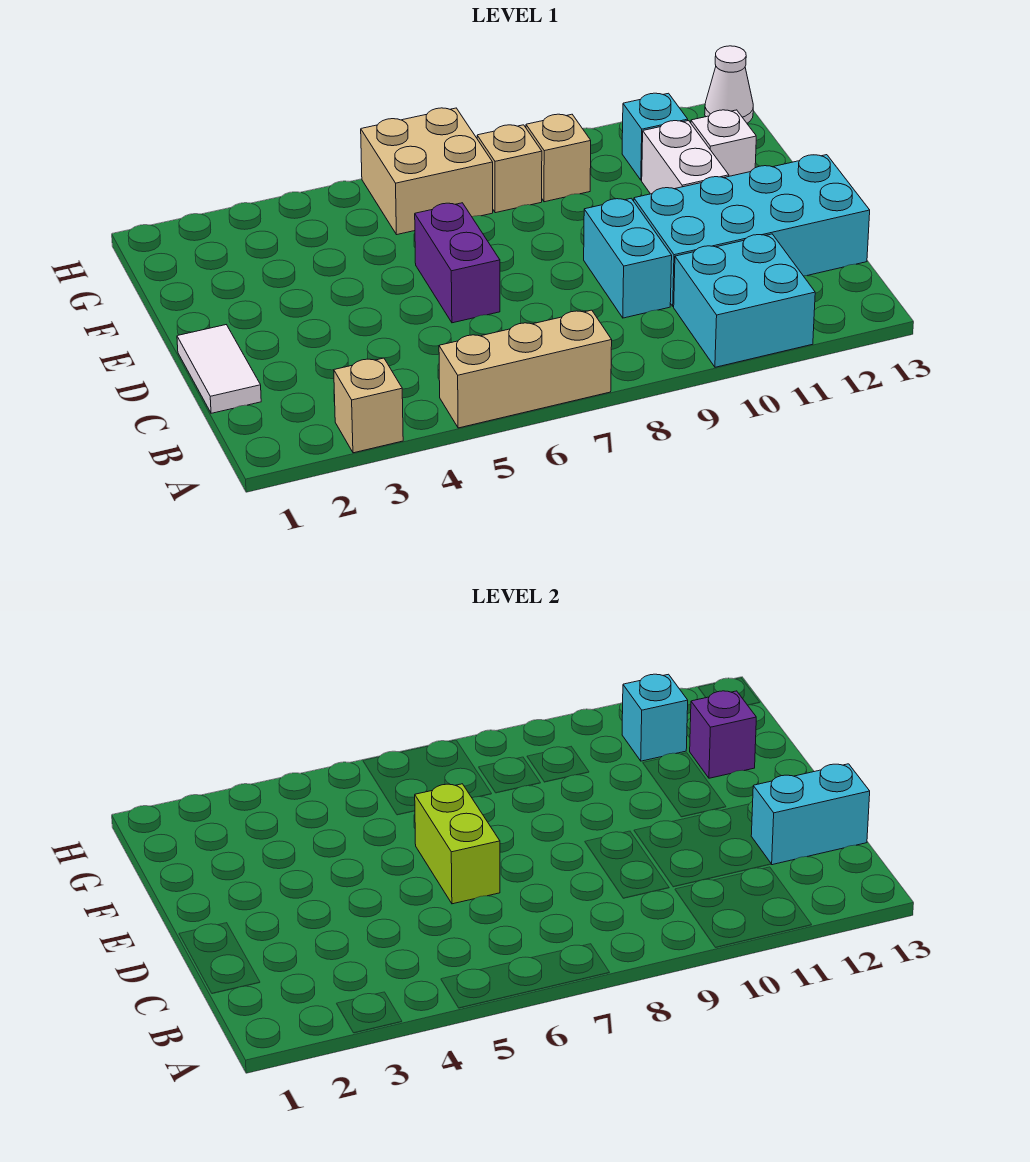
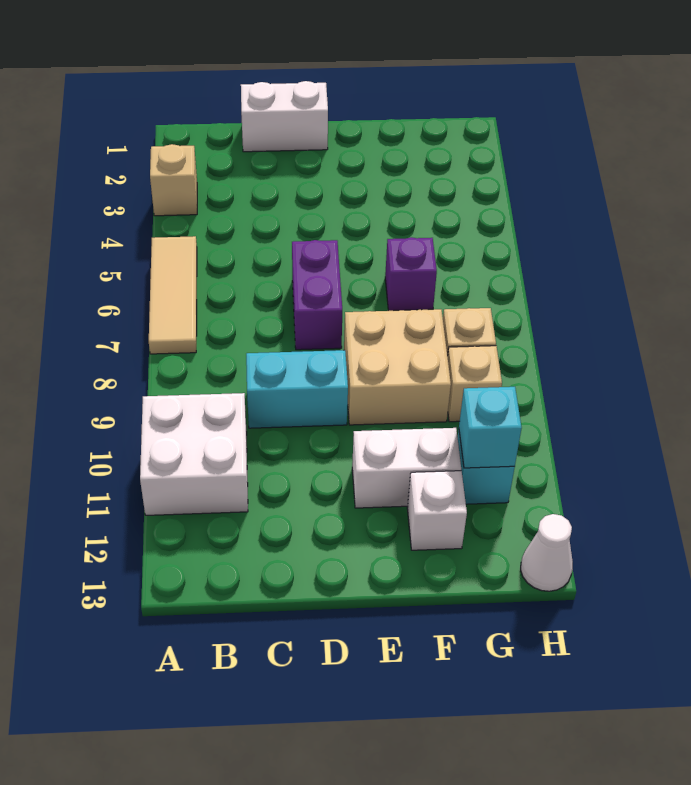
tan 1x3 brick [439,310,612,428] -> tan 1x3 tile [149,236,197,354]
cyan 2x2 brick [674,234,815,367] -> white 2x2 brick [140,393,248,515]
white 1x2 tile [177,325,261,413] -> white 1x2 brick [241,81,328,152]
cyan 2x4 brick [634,155,870,306] -> none
cyan 1x2 brick [751,764,870,865] -> none
purple 1x2 brick [415,203,500,323] -> purple 1x2 brick turned to [292,240,342,350]
lime 1x2 brick [415,784,500,904] -> none
purple 1x1 brick [690,691,756,778] -> purple 1x1 brick moved to [385,237,437,311]
tan 2x2 brick [361,108,493,235] -> tan 2x2 brick moved to [344,309,451,425]

